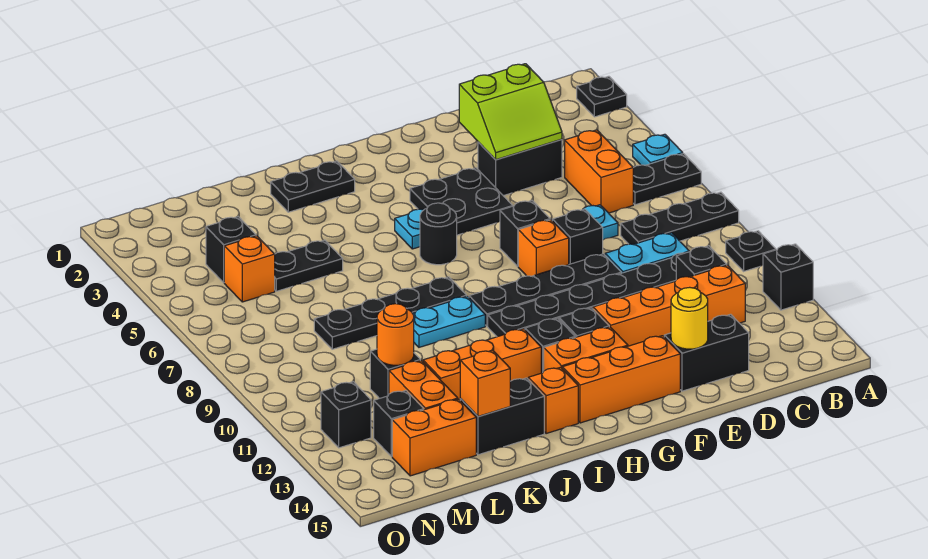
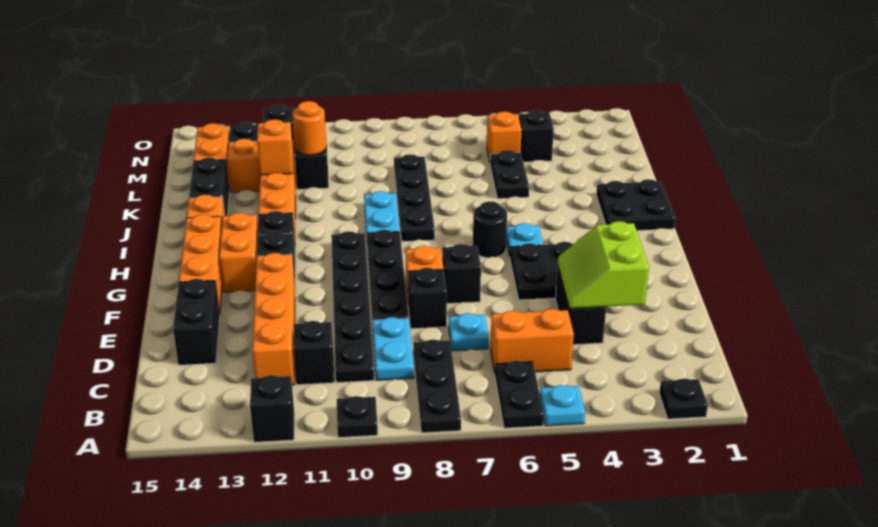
yellow 1x1 round brick [671,287,708,349] -> none
black 1x2 plate [271,161,355,212] -> black 2x2 plate [596,179,676,231]
orange 1x1 brick [460,350,510,417] -> orange 1x1 brick moved to [257,119,293,175]

